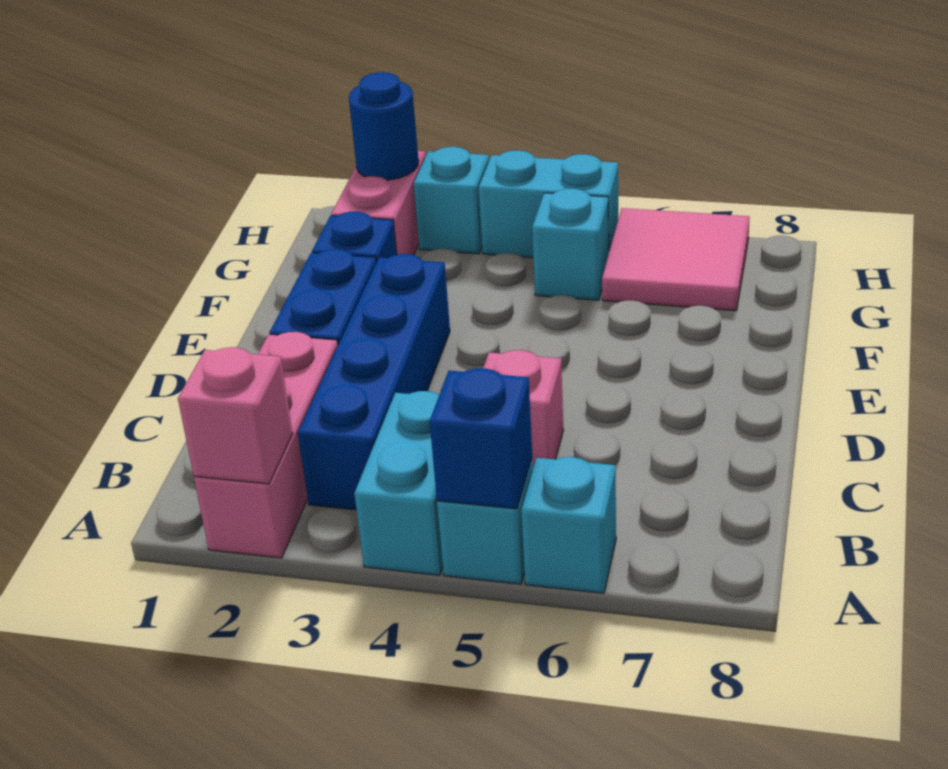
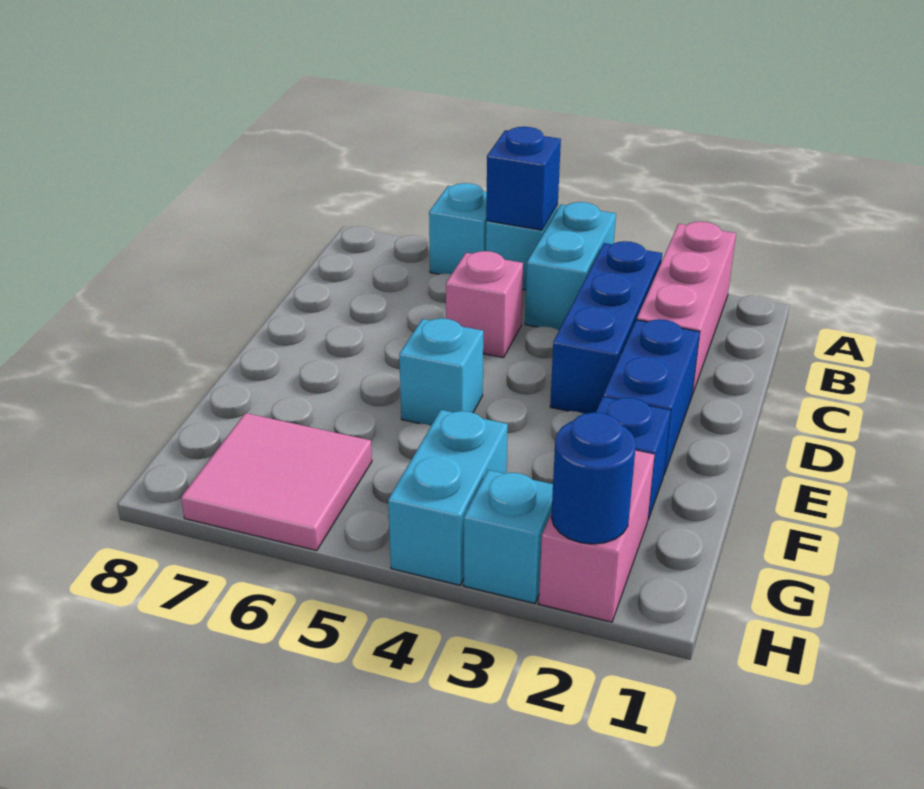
pink 1x1 brick [178,347,293,484] -> none
blue 1x4 brick [298,254,450,510] -> blue 1x3 brick [550,241,662,414]
cyan 1x1 brick [532,189,609,300] -> cyan 1x1 brick moved to [399,318,483,426]
cyan 1x2 brick [479,150,618,258] -> cyan 1x2 brick turned to [388,410,508,585]

